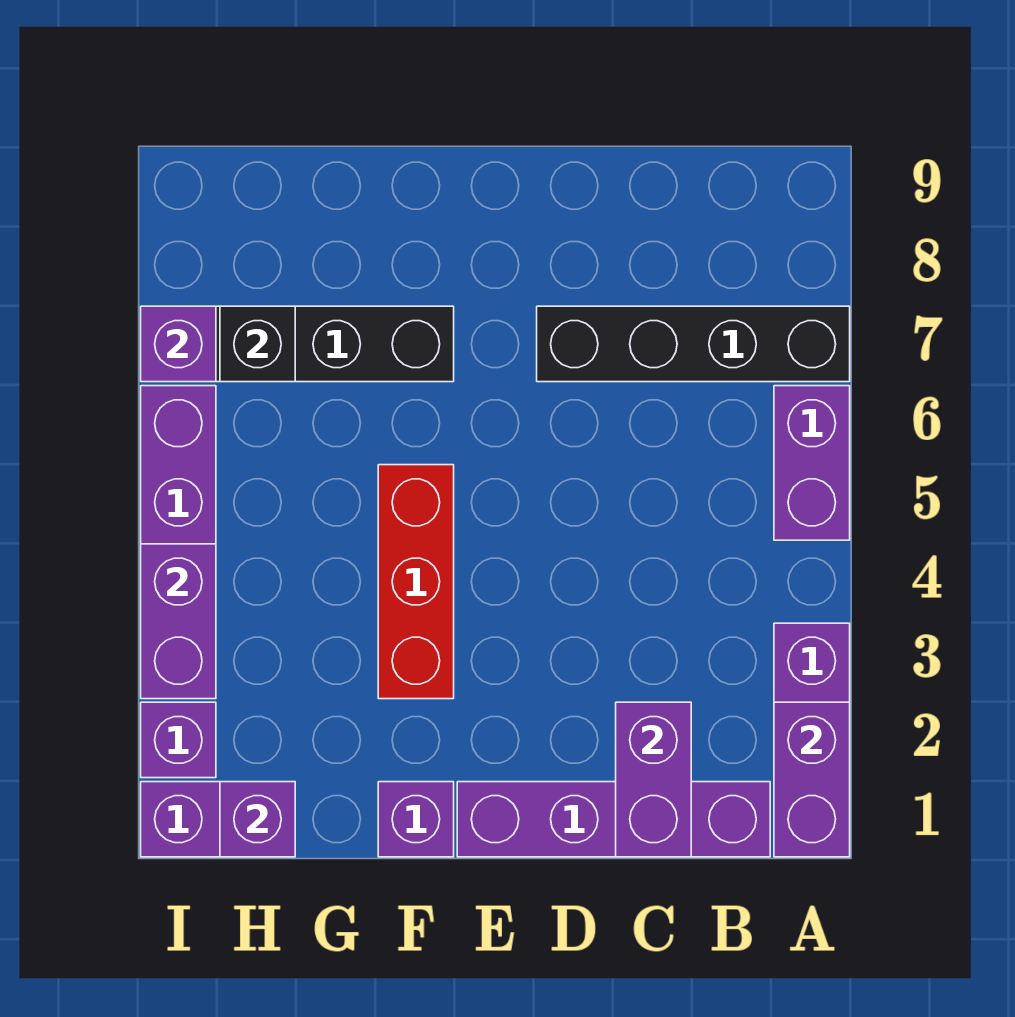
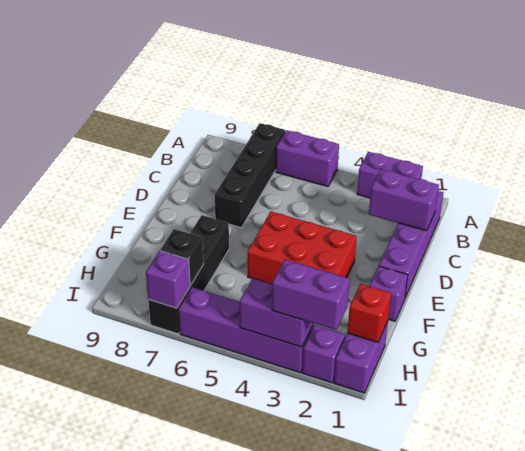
purple 1x2 brick [774,702,850,857] -> purple 1x2 brick moved to [272,260,350,330]
red 1x3 brick [378,465,454,699] -> red 2x3 brick [248,212,357,284]
purple 1x1 brick [220,782,295,857] -> red 1x1 brick [347,284,391,342]

